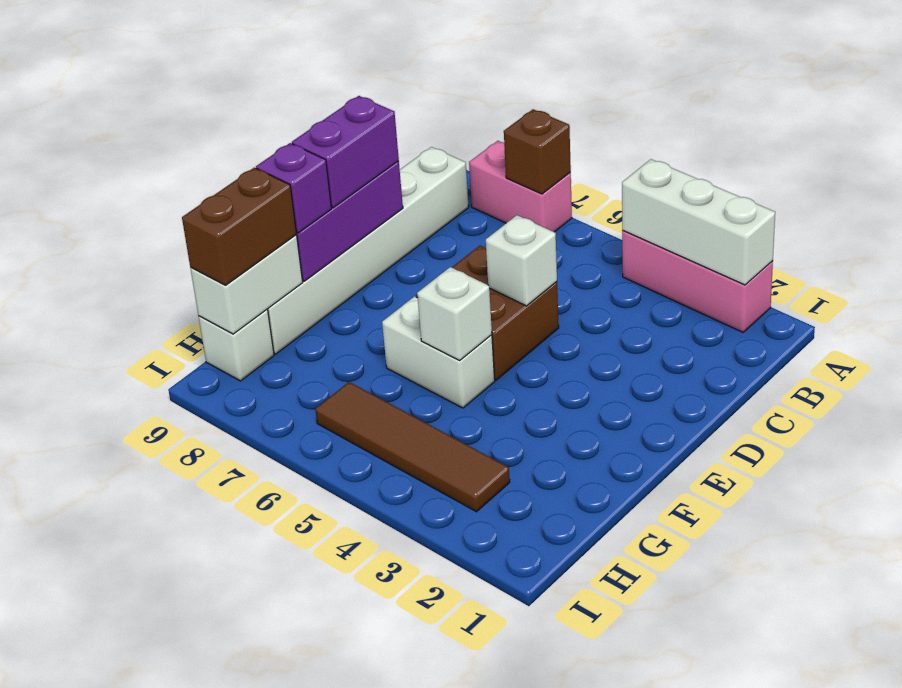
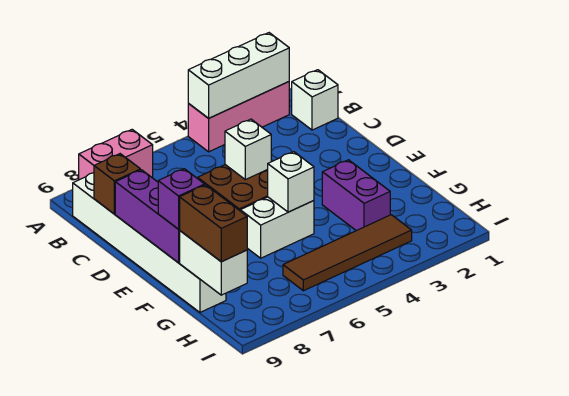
brown 1x1 brick [504,109,571,194] -> brown 1x1 brick moved to [94,154,140,214]
purple 1x2 brick [292,96,399,208] -> purple 1x2 brick moved to [322,160,390,231]
white 1x1 brick [199,310,274,381] -> white 1x1 brick moved to [291,70,338,130]

